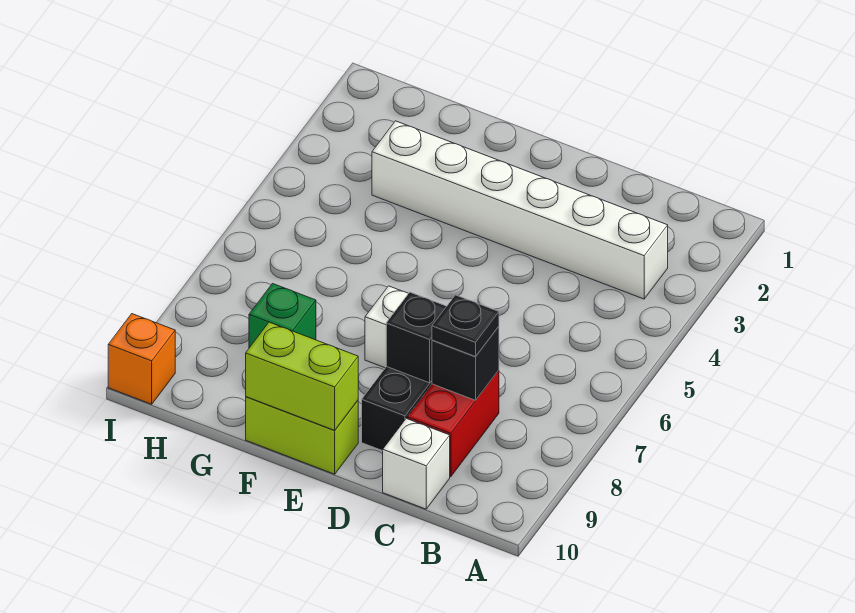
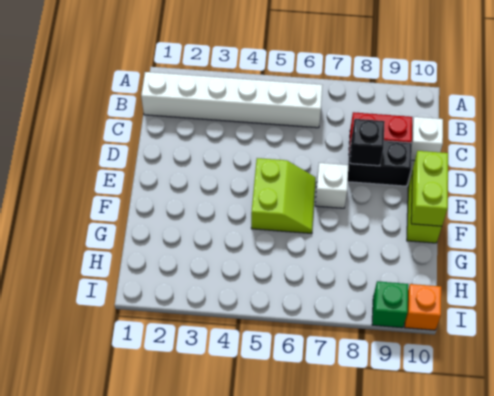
white 1x6 brick [372,121,668,299] -> white 1x6 brick turned to [141,72,323,128]
black 1x1 brick [432,326,499,400] -> none
black 1x1 plate [432,295,499,357] -> none
none -> lime 2x2 slope [251,158,316,233]
green 1x1 brick [249,284,316,348] -> green 1x1 brick moved to [372,281,408,328]

